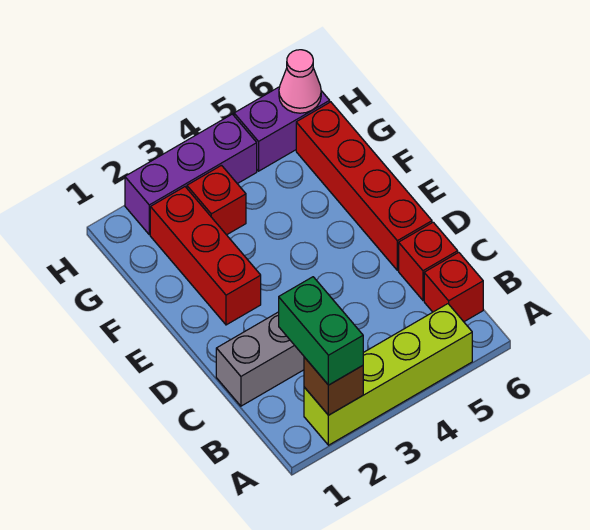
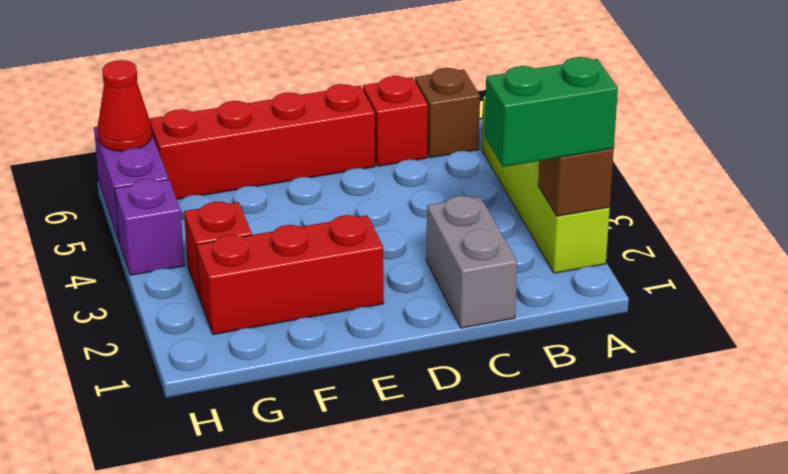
red 1x1 brick [424,252,483,322] -> brown 1x1 brick [415,68,480,158]
purple 1x3 brick [125,114,257,235] -> purple 1x1 brick [115,179,184,275]
pink 1x1 cone [279,50,321,113] -> red 1x1 cone [98,60,152,151]

